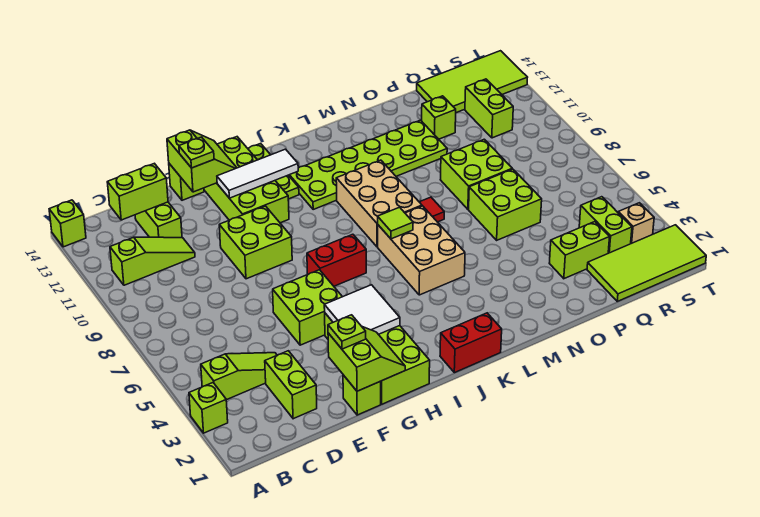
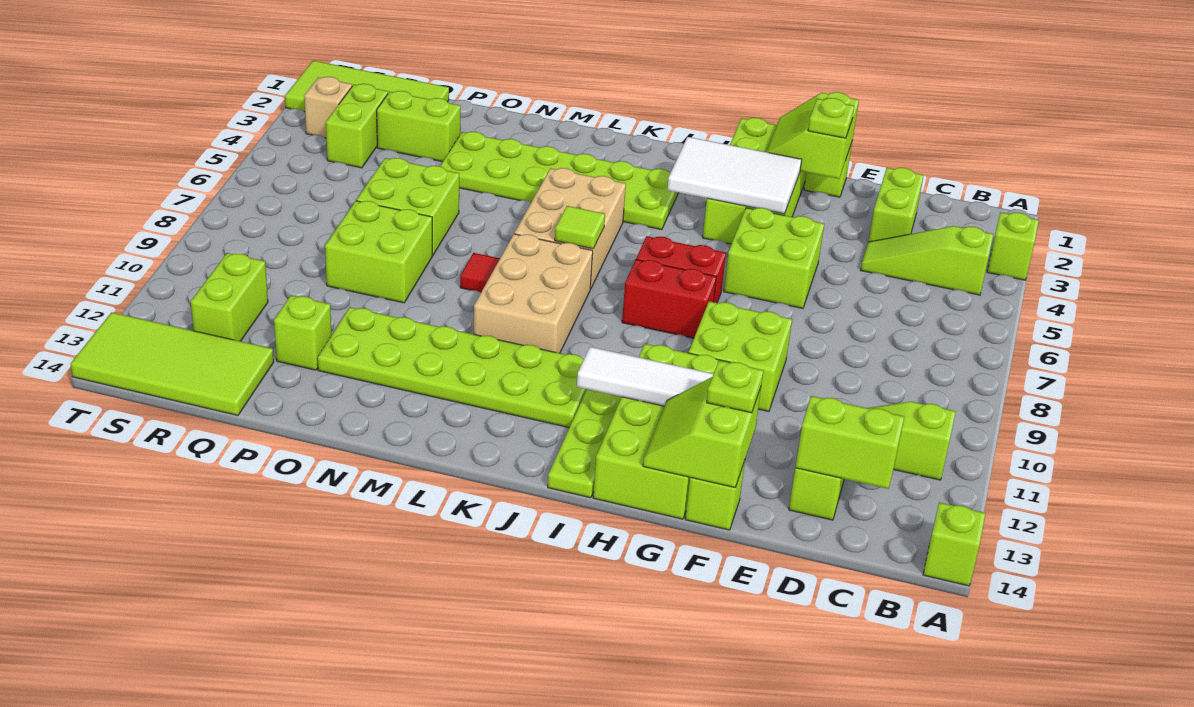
white 2x2 tile [324,285,400,334] -> white 2x3 tile [667,137,802,214]
red 1x2 brick [440,313,502,373] -> red 1x2 brick moved to [622,260,716,338]
none -> lime 2x6 plate [440,132,678,230]

